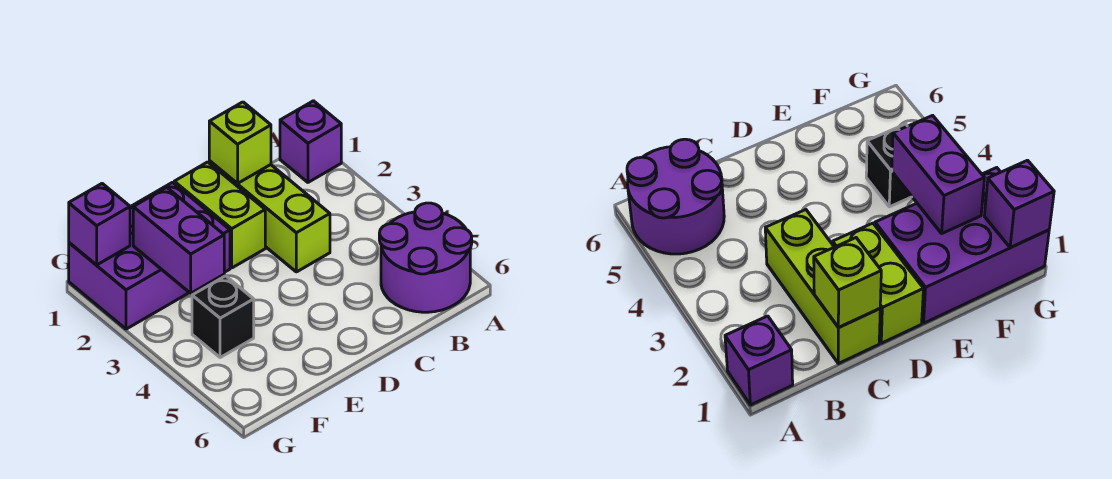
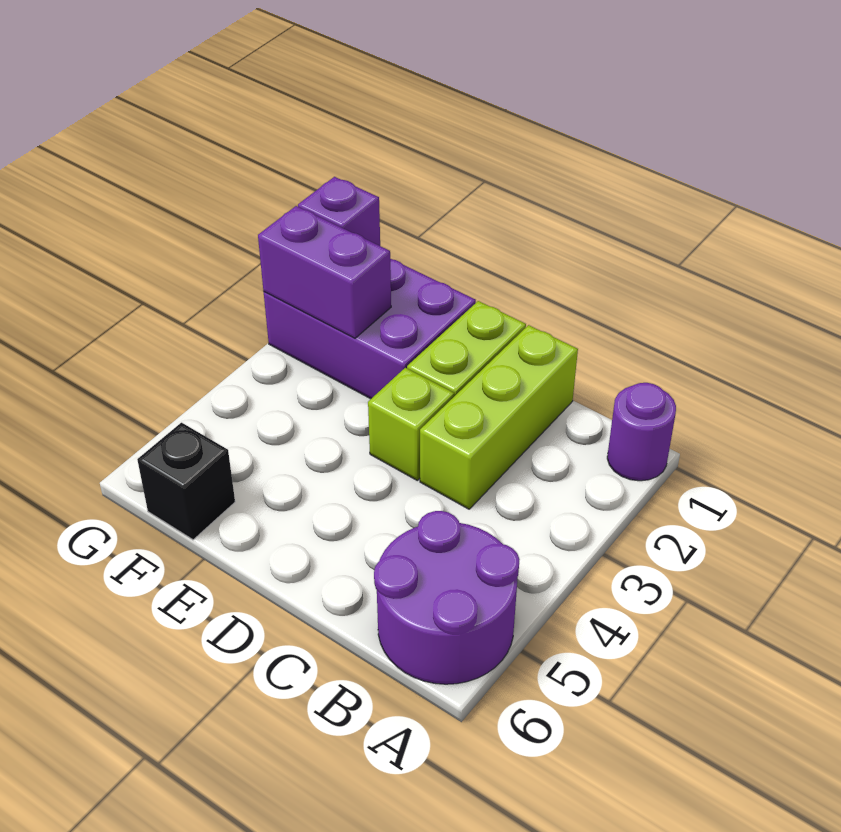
purple 1x1 brick [280,101,341,182] -> purple 1x1 round brick [607,383,676,481]
lime 1x1 brick [209,102,271,184] -> lime 1x1 brick moved to [368,368,454,480]
purple 1x2 brick [133,187,224,293] -> purple 1x2 brick turned to [258,206,391,338]
black 1x1 brick [192,276,254,358] -> black 1x1 brick moved to [137,423,235,540]

